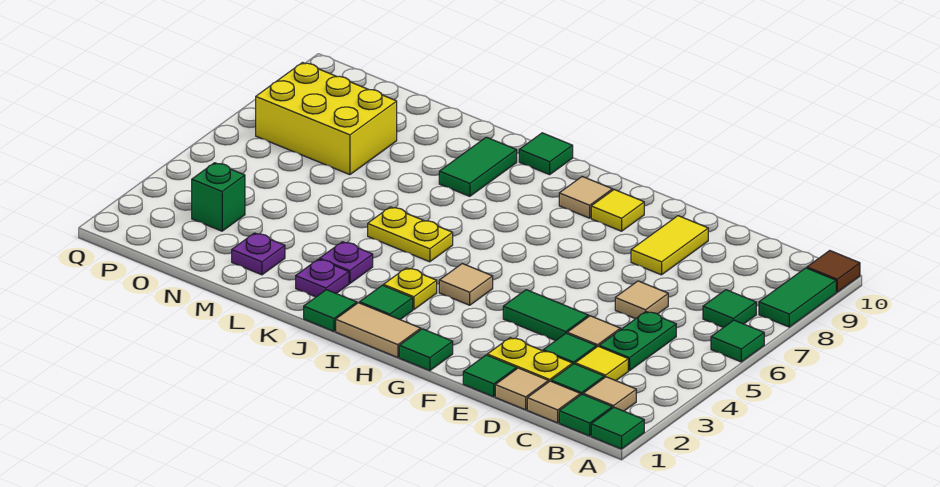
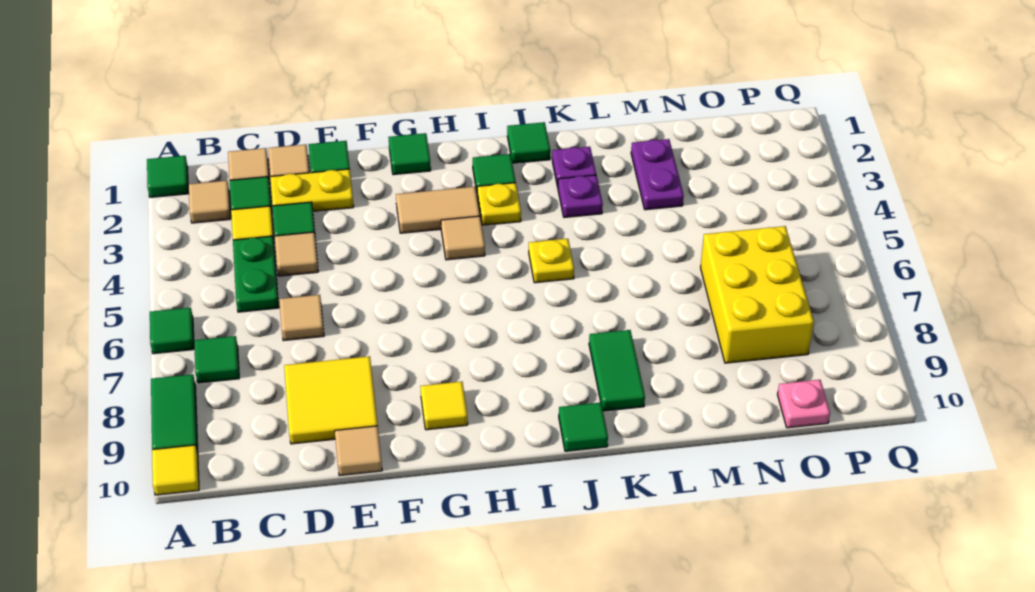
brown 1x1 tile [807,251,860,292] -> yellow 1x1 tile [152,445,199,495]
green 1x1 tile [559,394,612,436] -> none
green 1x2 tile [503,290,589,341] -> none
yellow 1x2 tile [631,216,708,275] -> yellow 2x2 tile [284,356,378,444]
tan 1x2 tile [336,303,421,358] -> tan 1x2 tile moved to [396,187,480,233]
tan 1x1 tile [559,177,613,218] -> tan 1x1 tile moved to [335,426,382,476]
yellow 1x2 plate [368,207,453,262] -> yellow 1x1 plate [529,239,574,283]
purple 1x1 plate [232,233,285,275] -> purple 1x2 plate [631,139,684,210]
yellow 2x3 brick [256,63,397,175] -> yellow 2x3 brick turned to [701,226,814,363]
green 1x1 brick [192,163,245,231] -> none
none -> pink 1x1 plate [777,380,830,428]

